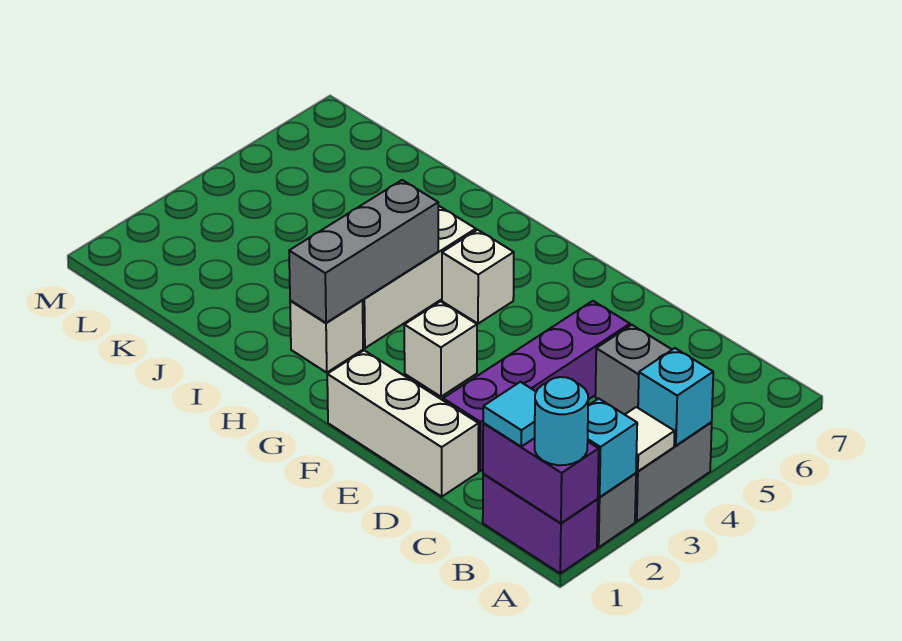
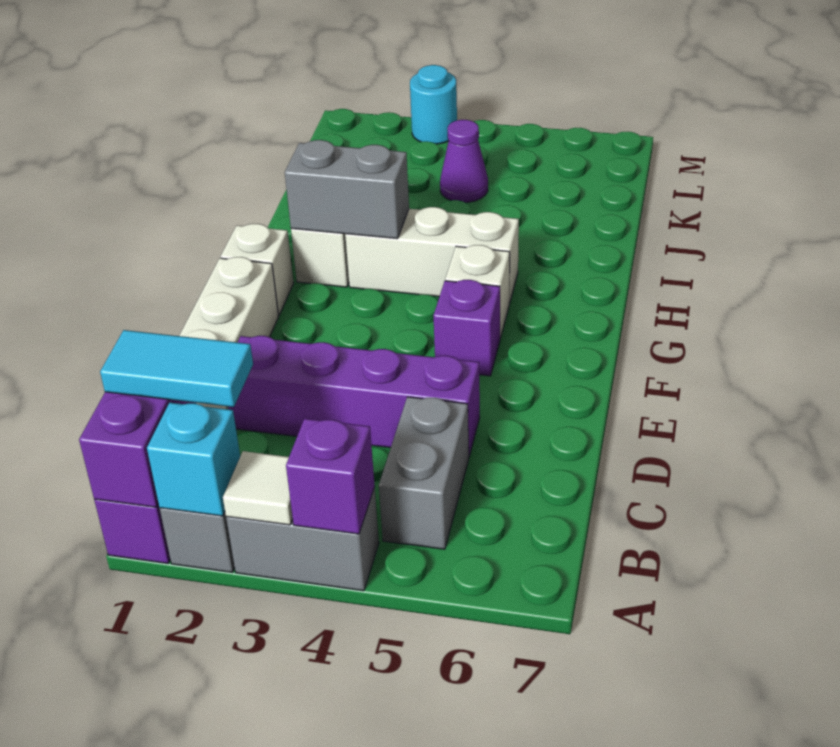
cyan 1x1 round brick [535,377,588,465] -> cyan 1x1 round brick moved to [410,65,457,144]
cyan 1x1 brick [638,348,713,446] -> purple 1x1 brick [286,419,375,534]
cyan 1x1 tile [483,382,536,447] -> cyan 1x2 tile [100,330,253,407]
white 1x1 brick [404,301,477,397] -> white 1x1 brick moved to [220,224,294,315]
none -> purple 1x1 brick [433,280,500,376]
grey 1x3 brick [289,180,438,323] -> grey 1x2 brick [285,140,409,239]
none -> purple 1x1 cone [440,120,488,203]

